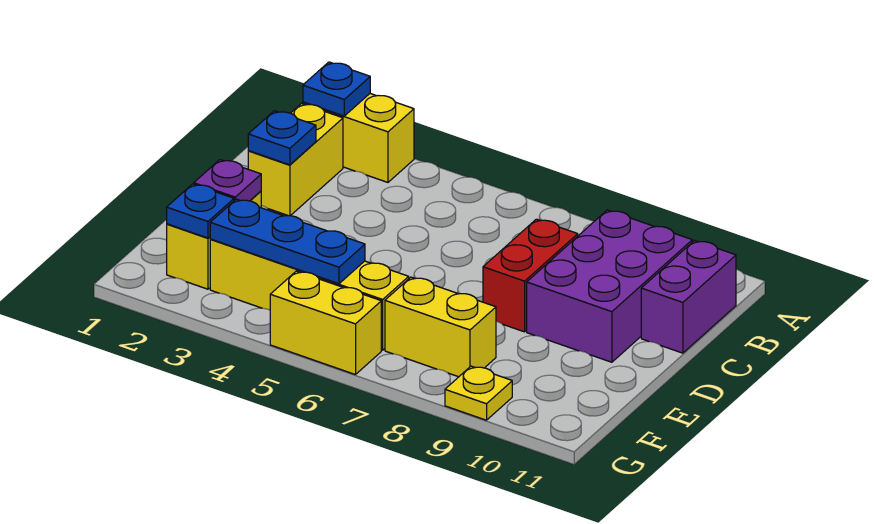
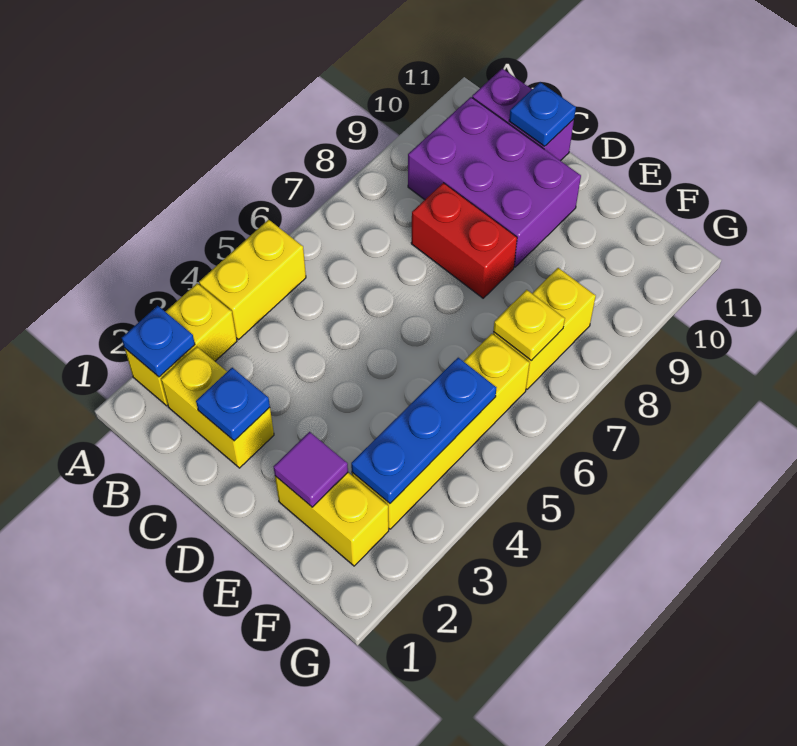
purple 1x1 plate [194,160,261,201] -> purple 1x1 tile [273,432,348,507]
blue 1x1 plate [167,184,234,238] -> blue 1x1 plate moved to [509,82,576,146]
yellow 1x2 brick [270,271,381,375] -> yellow 1x2 brick moved to [199,220,306,339]
yellow 1x1 plate [445,366,512,420] -> yellow 1x1 plate moved to [493,290,565,361]

